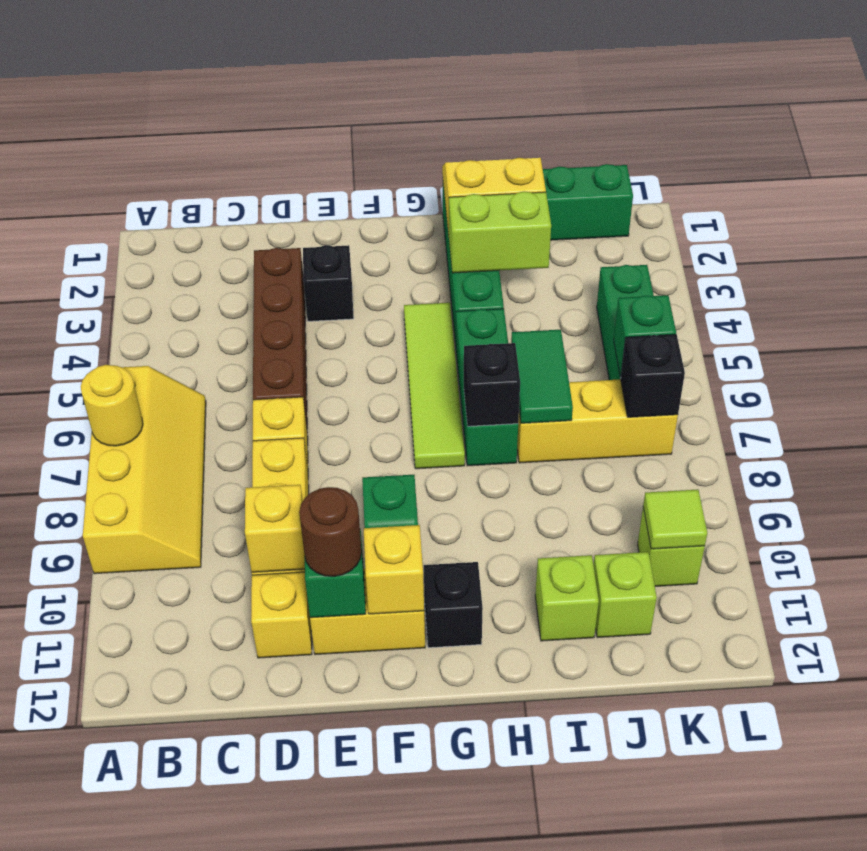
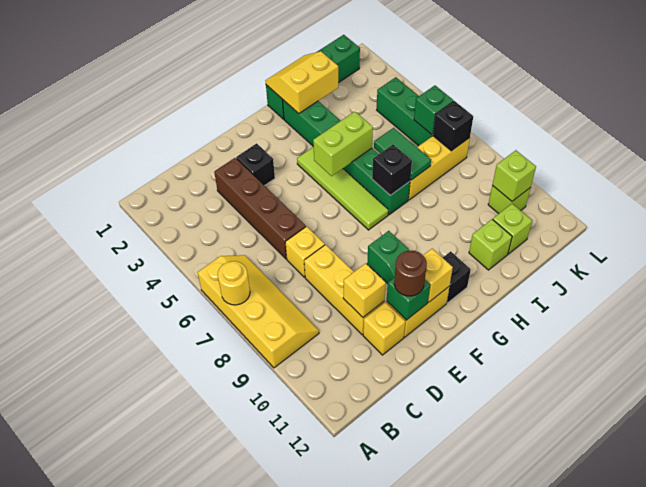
lime 1x2 brick [449,191,551,273] -> lime 1x2 brick moved to [313,112,373,176]
lime 1x1 tile [643,489,707,549] -> lime 1x1 brick [492,150,536,201]

